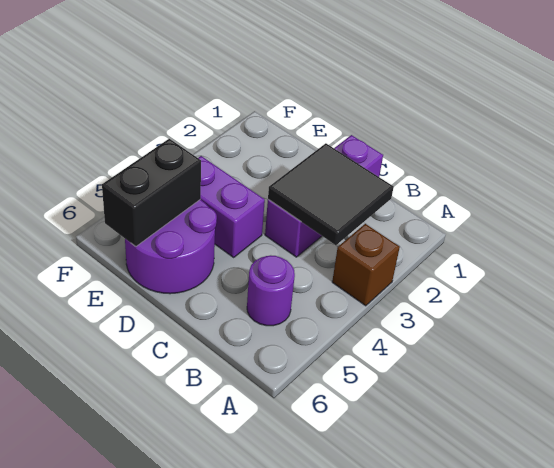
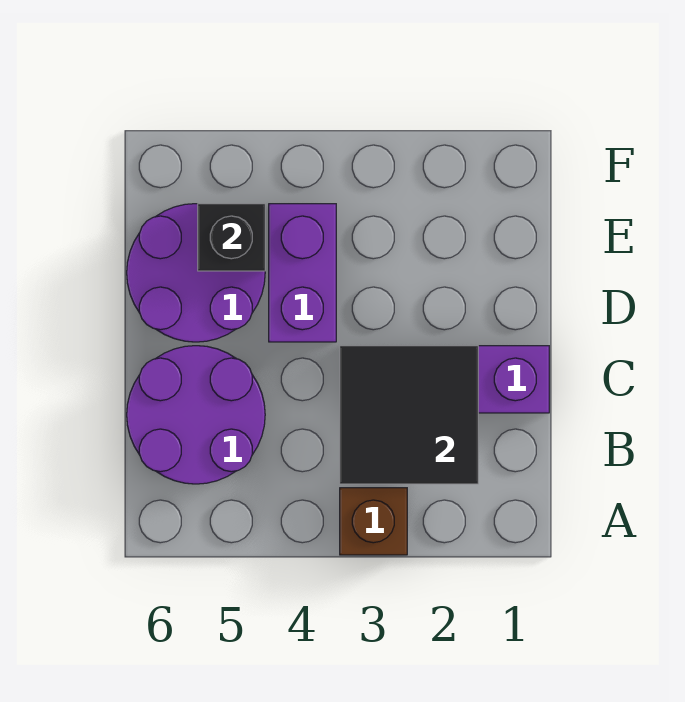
purple 1x1 round brick [247,255,295,326] -> purple 2x2 round brick [127,346,265,484]
black 1x2 brick [102,139,201,247] -> black 1x1 brick [198,204,265,271]

